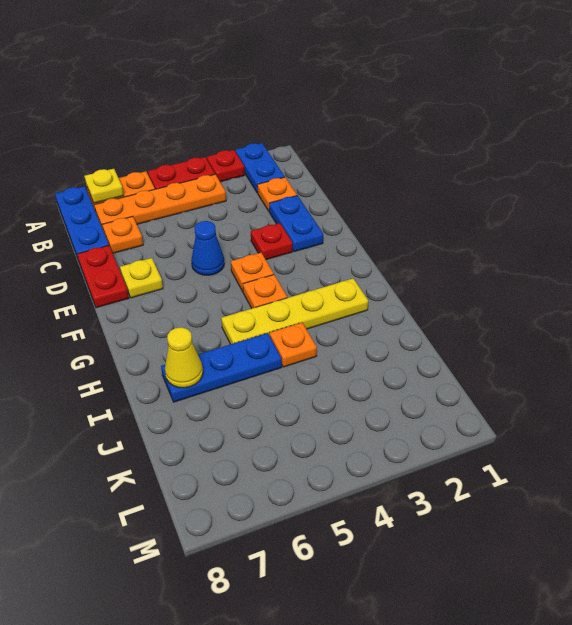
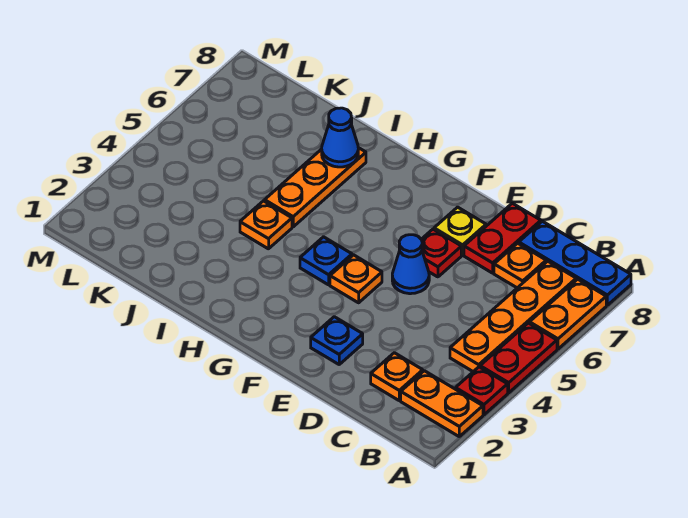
blue 1x2 plate [235,143,285,193] -> orange 1x2 plate [401,371,483,436]
yellow 1x1 plate [85,169,124,203] -> none
blue 1x2 plate [269,196,323,252] -> blue 1x1 plate [311,317,363,364]
red 1x2 plate [77,246,129,308] -> red 1x2 plate turned to [464,203,541,273]
red 1x1 plate [251,223,292,260] -> red 1x1 plate moved to [421,229,461,277]
orange 1x1 plate [243,275,287,308] -> blue 1x1 plate [300,237,352,285]
yellow 1x4 plate [221,278,368,344] -> none
blue 1x3 plate [161,333,282,402] -> orange 1x3 plate [265,148,366,227]
yellow 1x1 cone [165,327,203,388] -> blue 1x1 cone [322,108,358,167]

